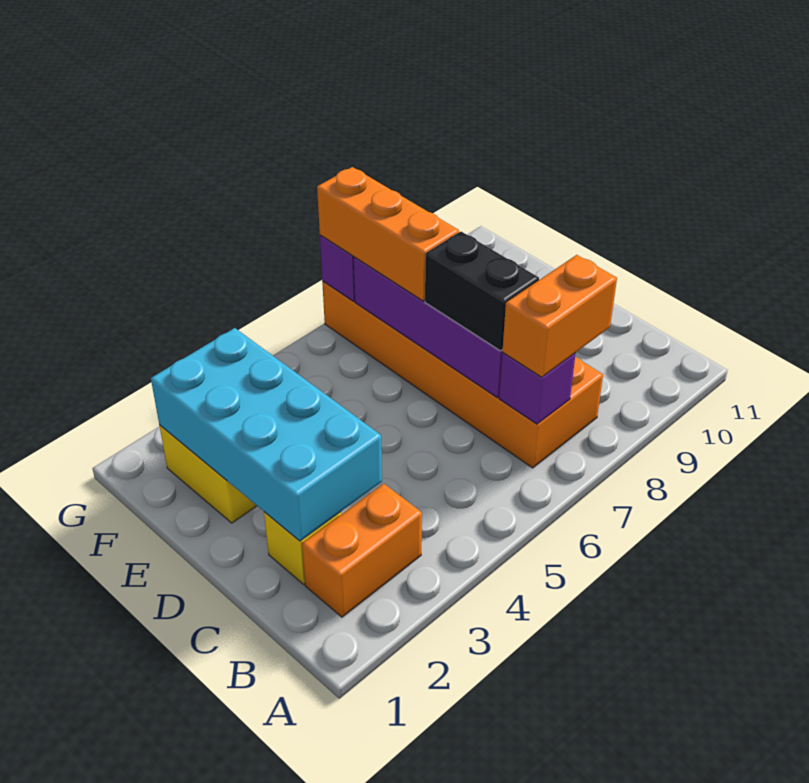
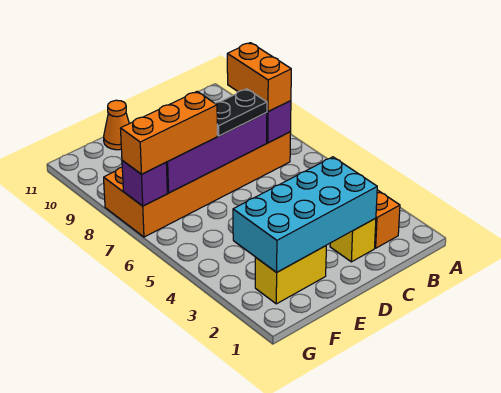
black 1x2 brick [425,232,539,351] -> black 1x2 plate [215,89,267,136]
none -> orange 1x1 cone [104,100,129,150]

